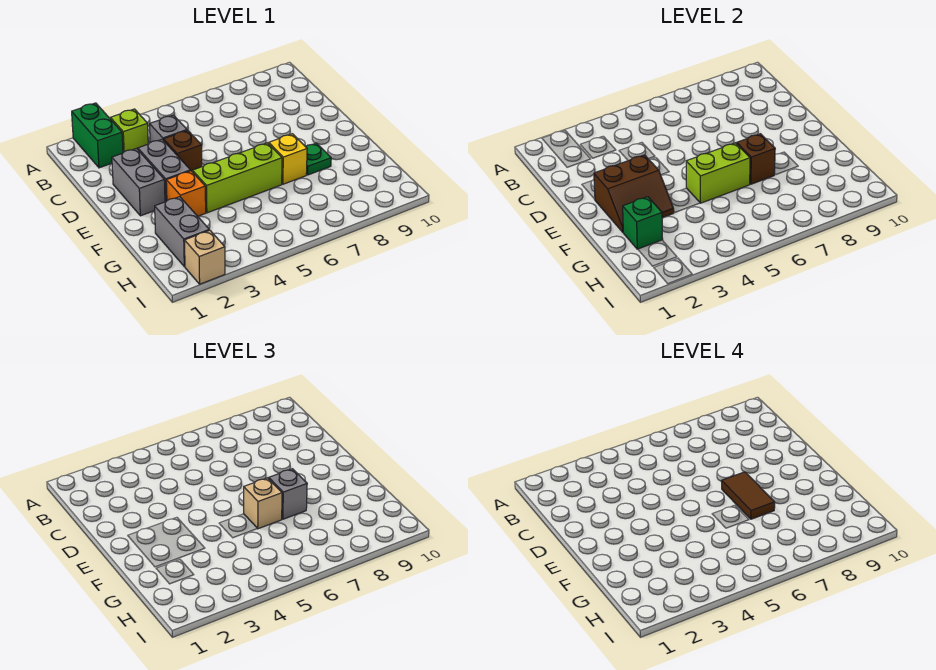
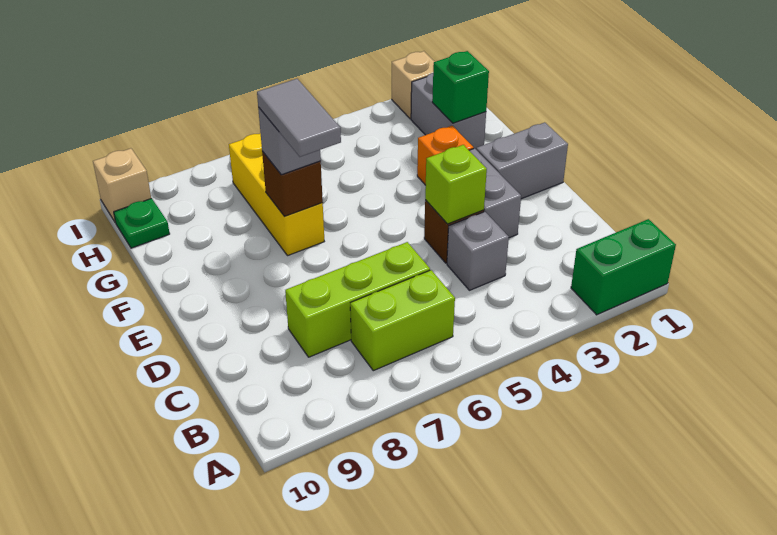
green 1x2 brick [72,103,123,168] -> green 1x2 brick turned to [571,219,676,315]
lime 1x1 brick [110,109,148,152] -> lime 1x1 brick moved to [425,145,487,224]
grey 1x2 brick [112,149,165,216] -> grey 1x2 brick turned to [476,122,568,199]
brown 2x2 slope [594,155,674,232] -> none
brown 1x2 tile [722,472,775,519] -> grey 1x2 tile [257,79,341,157]
lime 1x3 brick [192,143,282,213] -> lime 1x3 brick moved to [285,242,430,357]
lime 1x2 brick [686,143,750,203] -> lime 1x2 brick moved to [350,270,455,371]
tan 1x1 brick [244,478,282,529] -> tan 1x1 brick moved to [93,148,151,223]
yellow 1x1 brick [269,134,307,184] -> yellow 1x3 brick [229,133,324,256]
green 1x1 plate [306,143,331,175] -> green 1x1 plate moved to [114,198,170,248]

